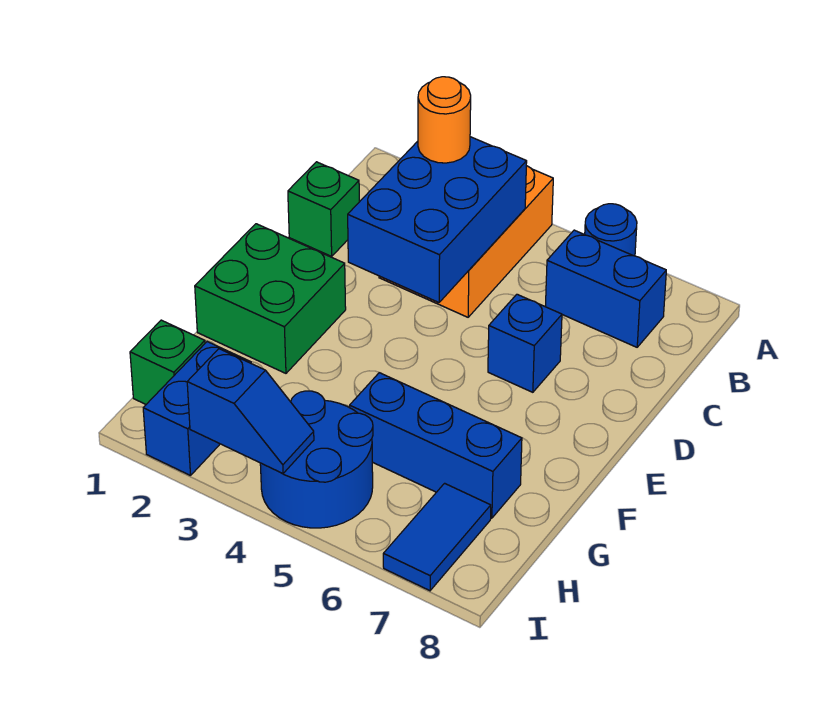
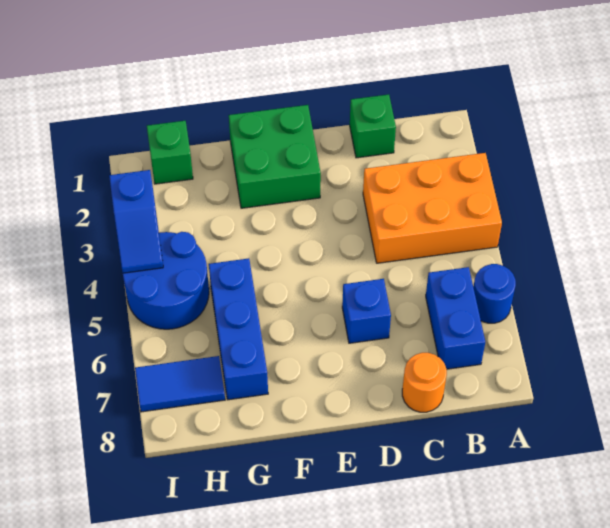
blue 2x3 brick [348,137,527,302] -> none
orange 1x1 round brick [418,77,471,163] -> orange 1x1 round brick moved to [402,353,447,412]
blue 1x2 brick [143,342,251,476] -> none

